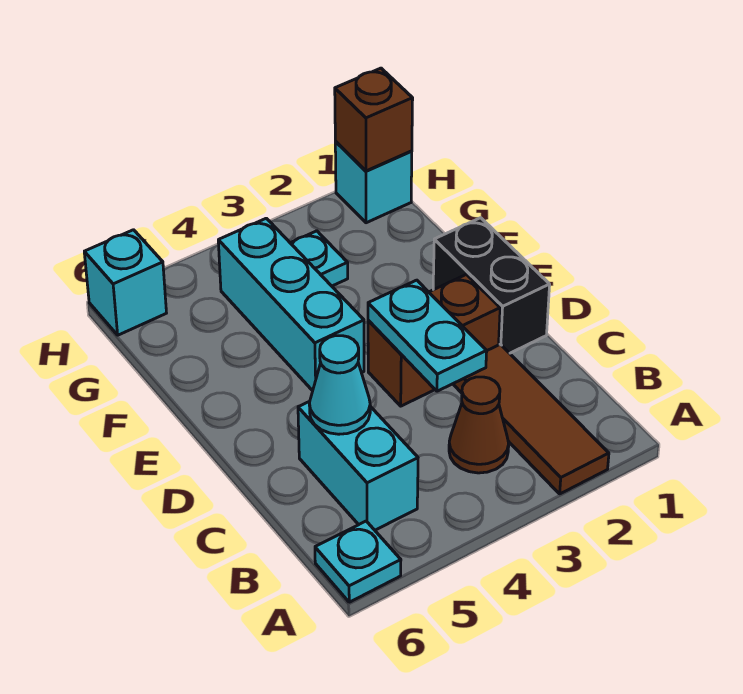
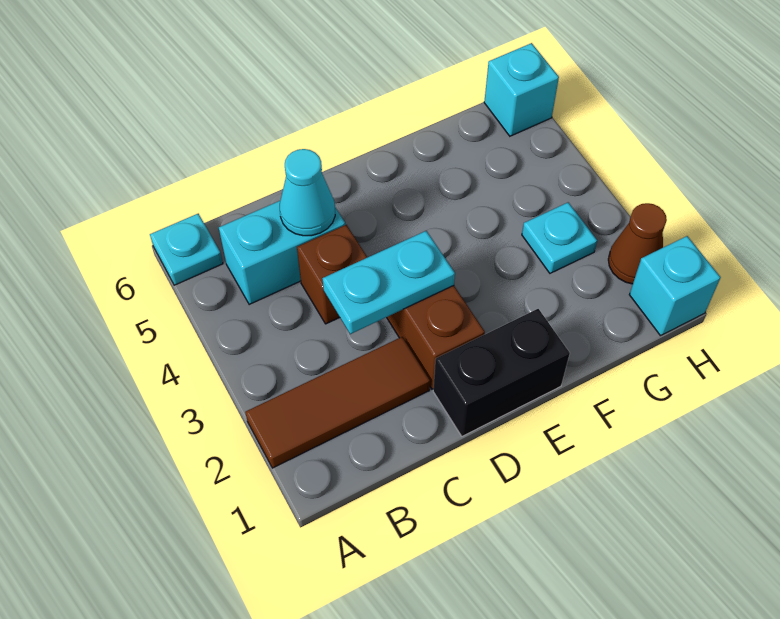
brown 1x1 cone [449,377,509,473] -> brown 1x1 cone moved to [608,203,667,284]
cyan 1x3 brick [218,218,364,391] -> none
brown 1x1 brick [335,68,413,171] -> brown 1x1 brick moved to [297,225,367,324]

